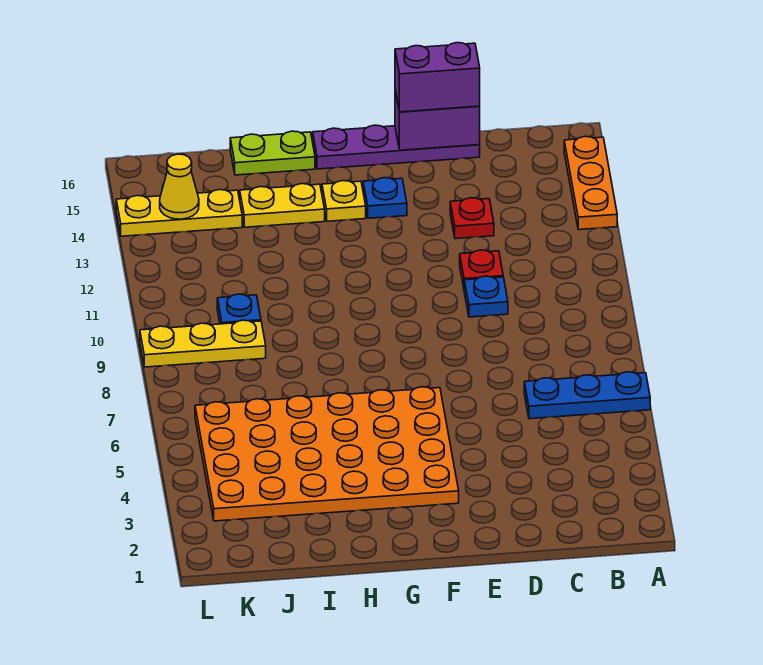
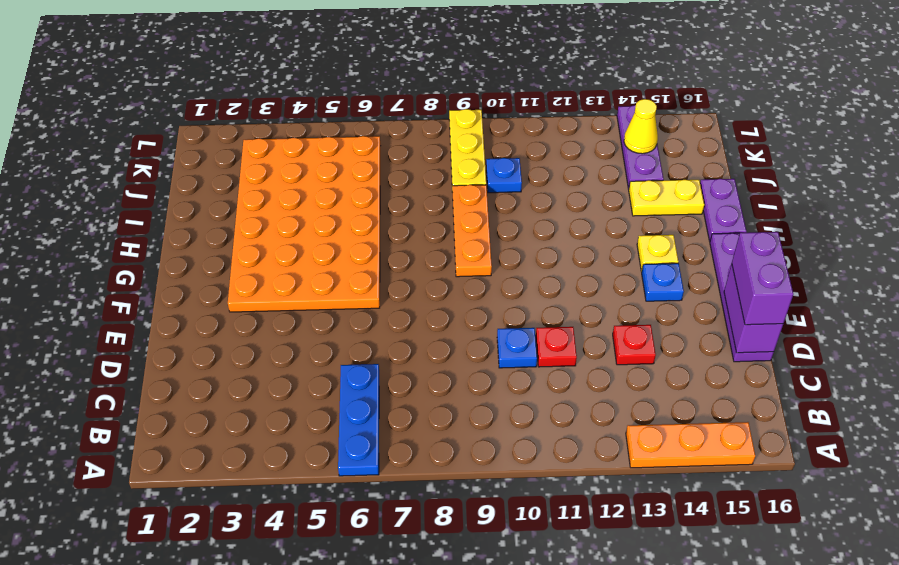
none -> orange 1x3 plate [453,185,492,277]
yellow 1x2 plate [240,184,325,227] -> yellow 1x2 plate turned to [629,180,704,216]
lime 1x2 plate [230,131,315,175] -> purple 1x2 plate [700,179,746,241]
yellow 1x3 plate [116,190,242,236] -> purple 1x3 plate [617,105,664,189]

